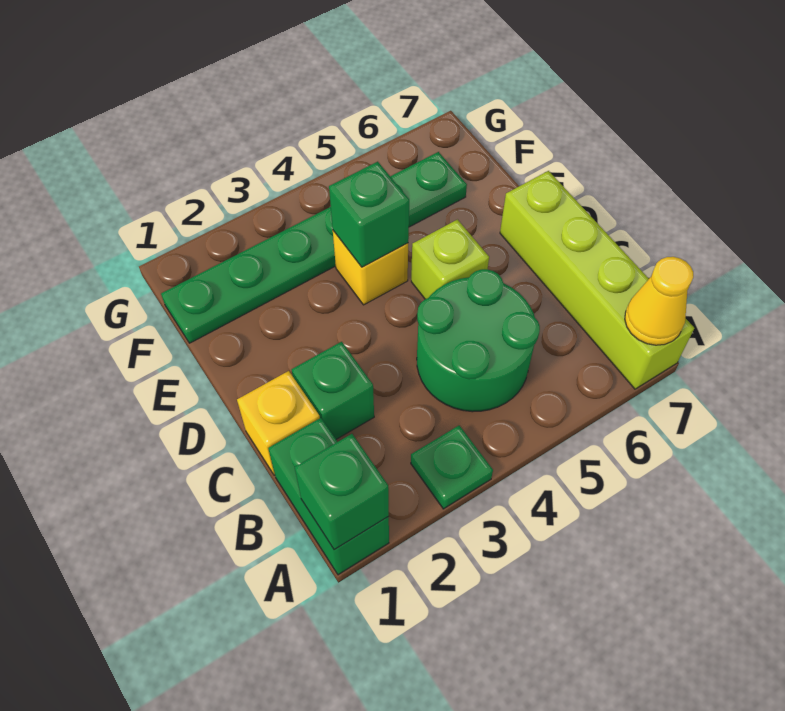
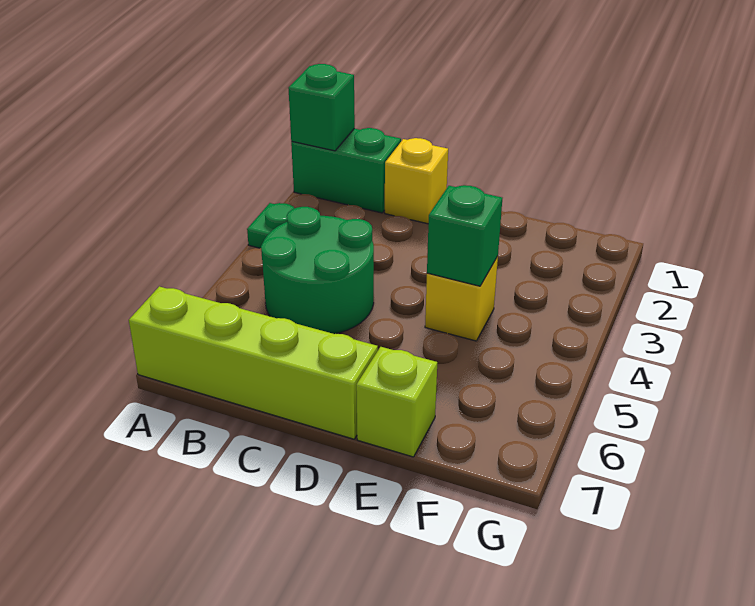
yellow 1x1 cone [625,257,693,345] -> none
green 1x1 brick [292,342,374,439] -> none
lime 1x1 brick [411,220,489,299] -> lime 1x1 brick moved to [356,347,437,457]
green 1x6 plate [161,152,467,343] -> none

